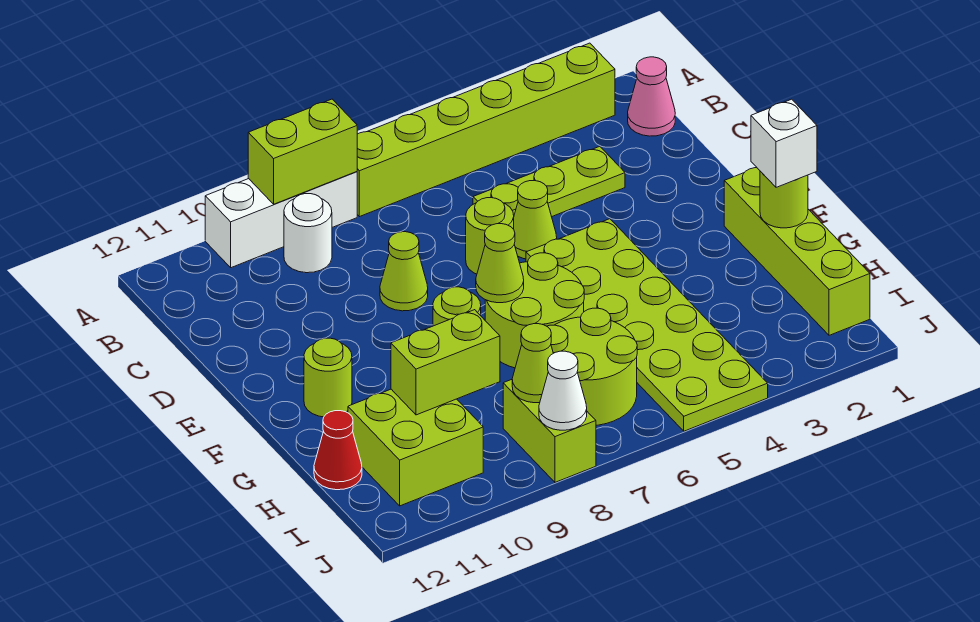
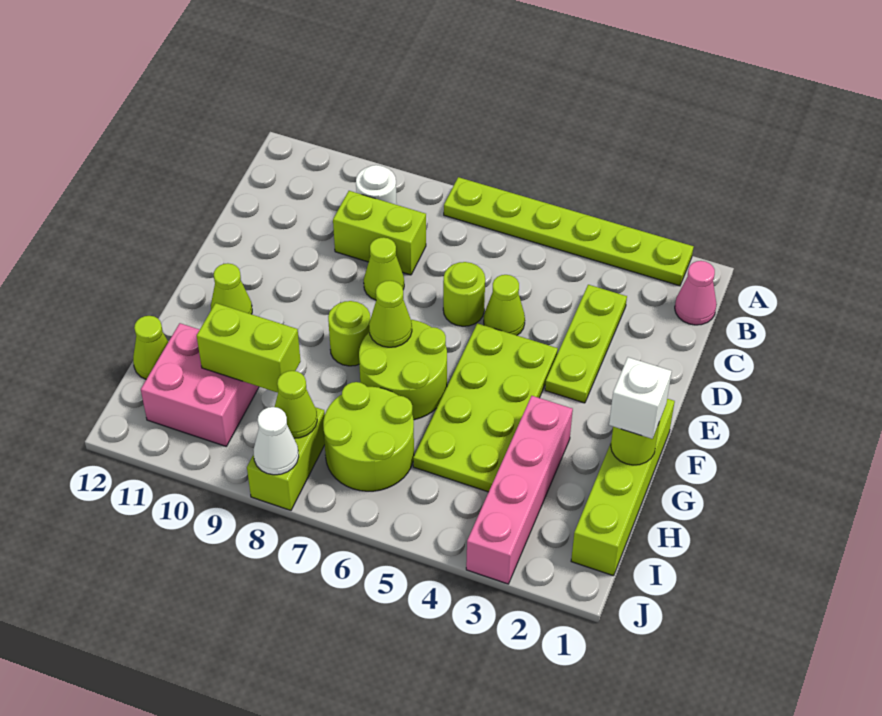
lime 1x6 brick [357,43,615,217] -> lime 1x6 plate [444,177,694,286]
white 1x3 brick [205,172,357,268] -> none
lime 1x2 brick [248,99,357,204] -> lime 1x2 brick moved to [333,191,426,275]
lime 1x3 plate [473,146,625,217] -> lime 1x3 plate turned to [545,285,627,403]
lime 2x6 plate [526,219,768,431] -> lime 2x4 plate [413,323,558,492]
lime 1x1 round brick [304,338,352,417] -> lime 1x1 cone [211,263,252,314]
none -> pink 1x4 brick [466,396,573,584]
lime 2x2 brick [348,389,483,506] -> pink 2x2 brick [141,323,259,446]
red 1x1 cone [314,411,362,490] -> lime 1x1 cone [133,316,168,379]

